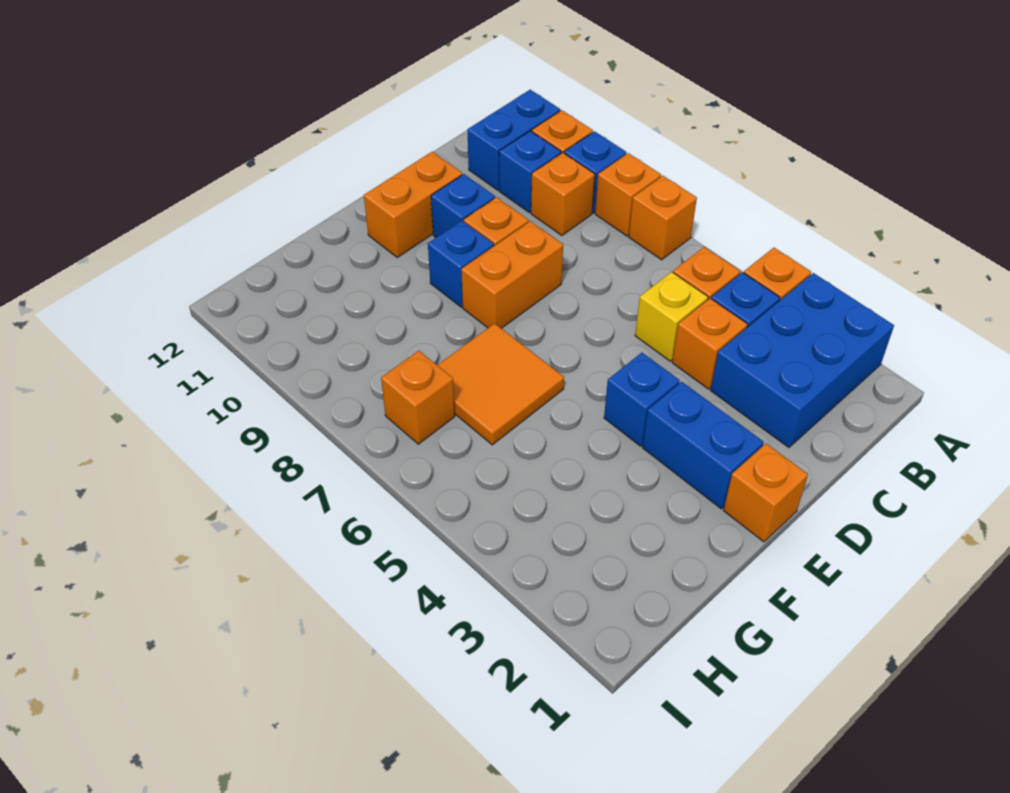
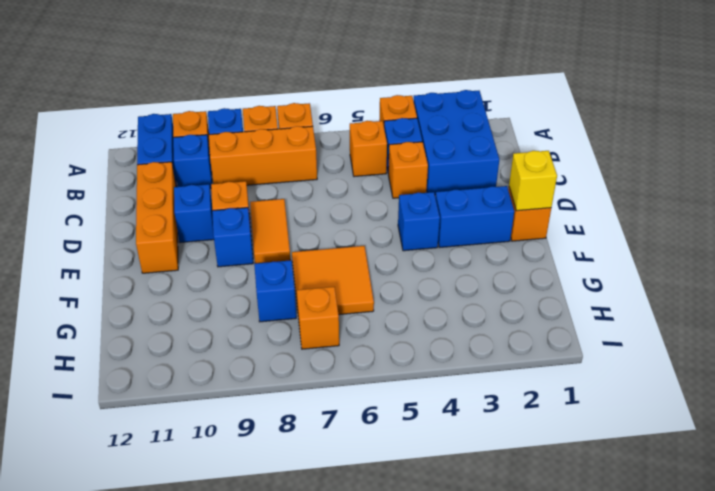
orange 1x1 brick [531,153,595,235] -> orange 1x3 brick [209,126,317,185]
yellow 1x1 brick [635,272,708,361] -> yellow 1x1 brick moved to [509,151,557,211]
orange 1x2 brick [461,221,563,328] -> orange 1x2 tile [250,199,290,263]
orange 1x2 brick [364,152,462,257] -> orange 1x3 brick [136,162,178,273]
none -> blue 1x1 brick [254,260,296,322]

